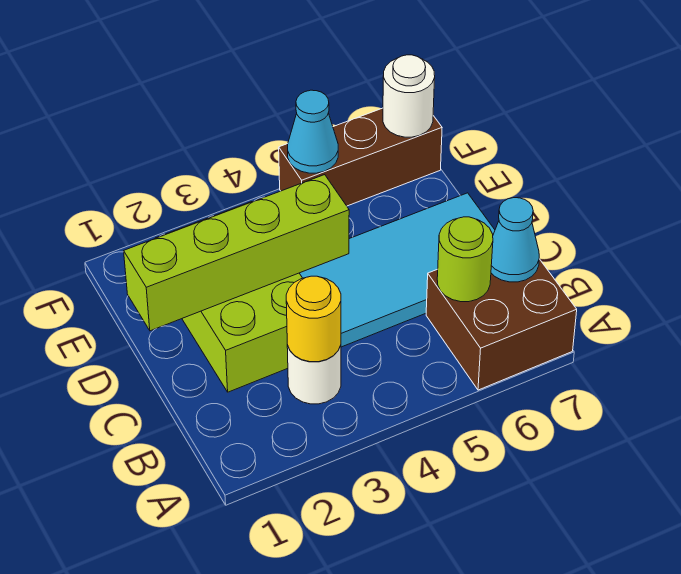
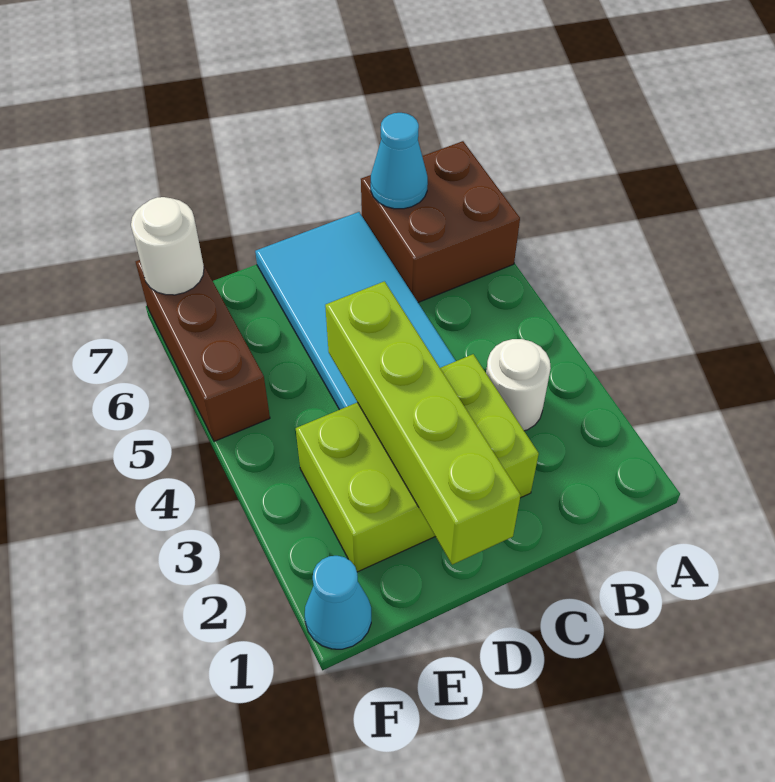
yellow 1x1 round brick [286,276,341,362] -> none
lime 1x1 round brick [437,217,493,302] -> none
cyan 1x1 cone [288,90,338,173] -> cyan 1x1 cone moved to [305,556,371,649]

